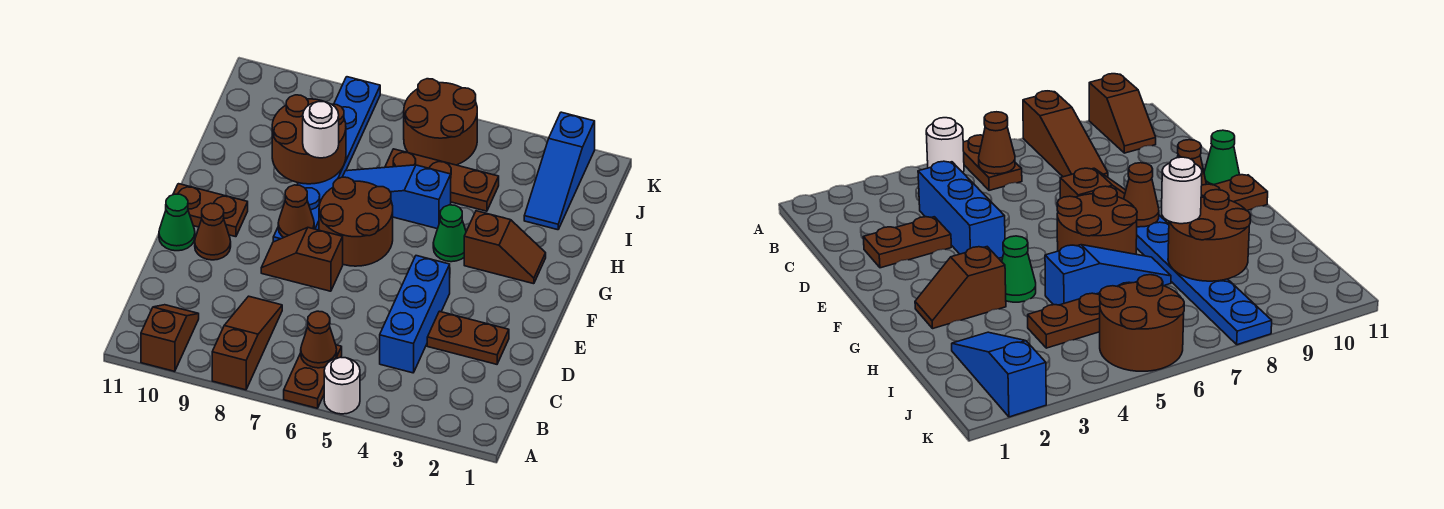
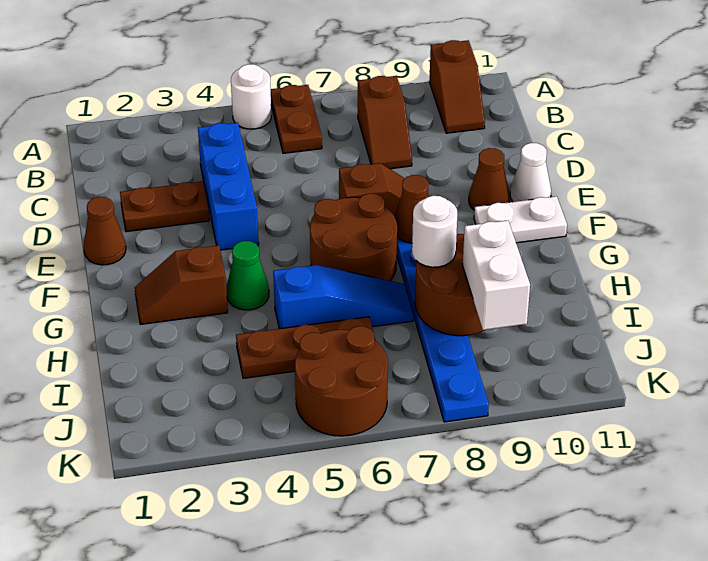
brown 1x3 slope [212,296,282,390] -> brown 1x2 slope [358,76,412,169]
brown 1x1 cone [301,311,337,368] -> brown 1x1 cone moved to [84,197,126,265]
green 1x1 cone [159,194,195,251] -> white 1x1 cone [510,143,551,202]
brown 1x2 plate [173,184,248,237] -> white 1x2 plate [474,196,567,243]
blue 1x3 slope [524,112,595,230] -> none
none -> white 1x2 brick [463,220,530,330]

